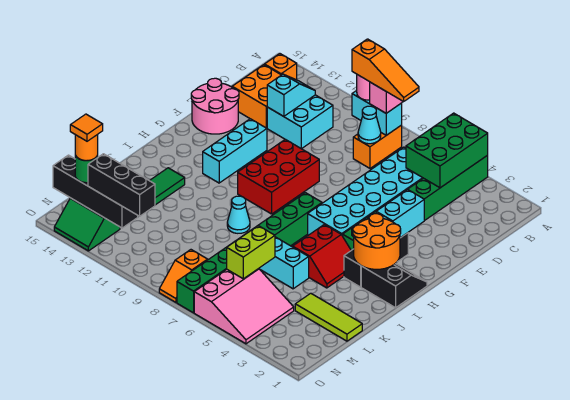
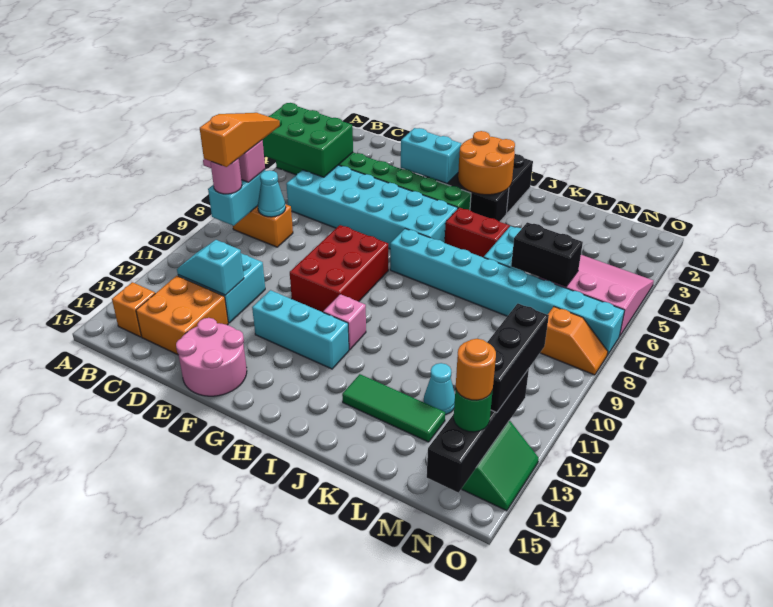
red 2x3 brick [238,139,319,214] -> red 2x3 brick turned to [290,225,389,312]
green 1x8 brick [177,193,322,313] -> cyan 1x8 brick [390,229,625,355]
none -> pink 1x1 brick [323,294,366,350]
cyan 1x1 cone [227,196,250,233] -> cyan 1x1 cone moved to [424,363,455,415]
lime 1x3 tile [295,293,362,341] -> none
lime 1x2 brick [227,226,275,279] -> black 1x2 brick [511,222,583,287]
orange 1x1 tile [70,114,103,141] -> none

